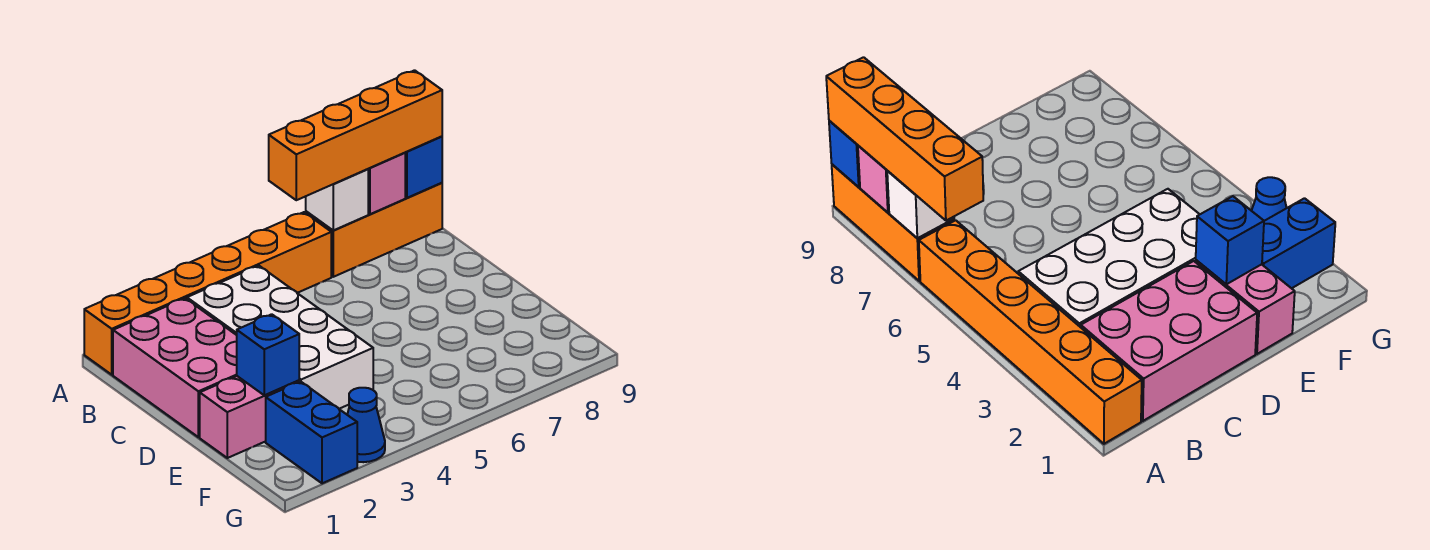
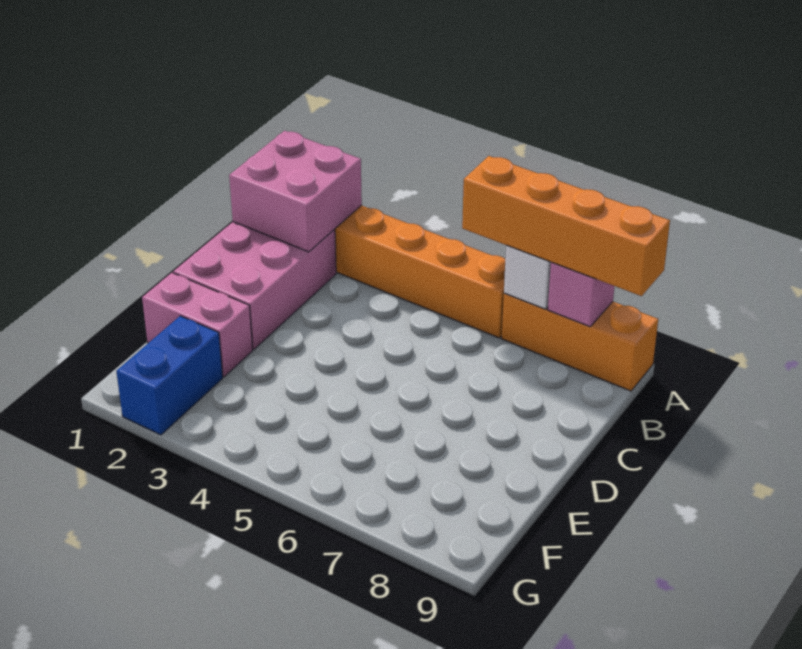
none -> pink 2x2 brick [229,131,362,252]
blue 1x1 brick [405,136,442,198] -> none
white 2x4 brick [187,266,373,409] -> none
blue 1x1 brick [237,314,299,395] -> none
blue 1x1 cone [347,388,385,462] -> none

